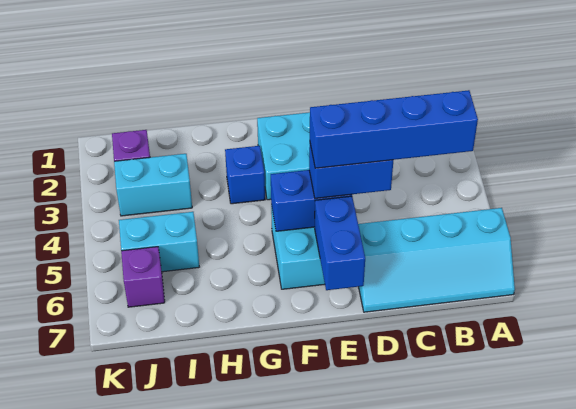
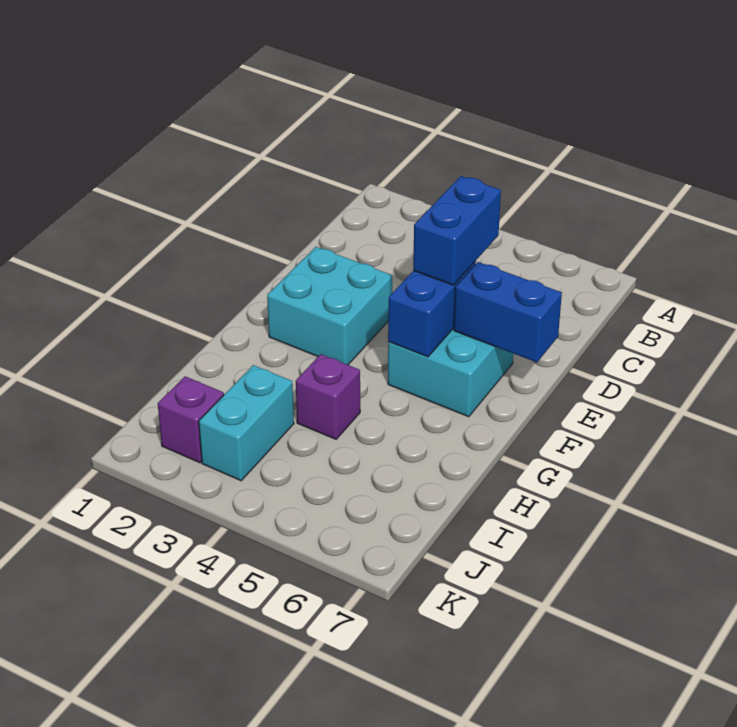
cyan 2x4 slope [358,208,515,312] -> none
blue 1x4 brick [310,90,478,168] -> none
blue 1x1 brick [225,146,265,204] -> none
cyan 1x2 brick [119,212,199,272] -> none
purple 1x1 brick [121,247,165,307] -> purple 1x1 brick moved to [296,354,360,439]

